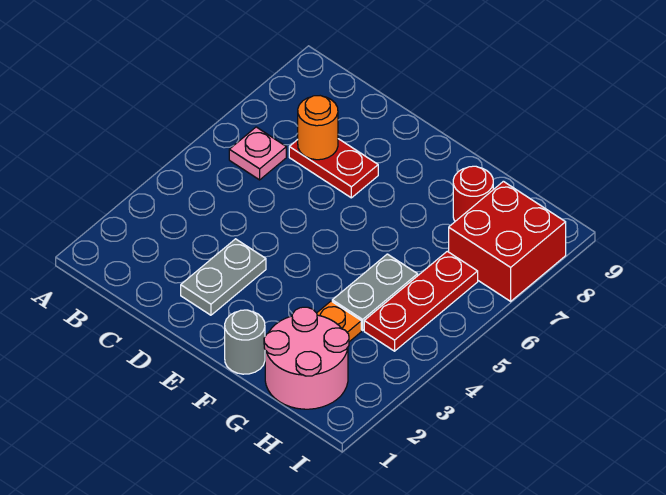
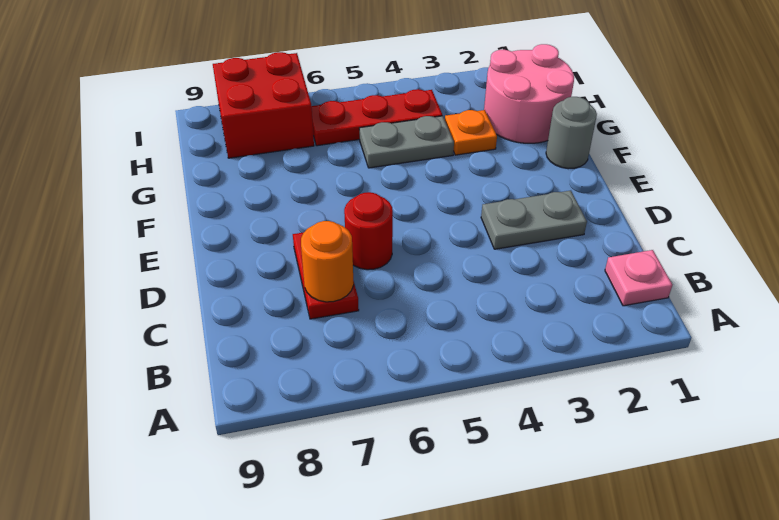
pink 1x1 plate [229,127,286,180] -> pink 1x1 plate moved to [605,250,672,306]
red 1x1 round brick [453,166,493,221] -> red 1x1 round brick moved to [344,192,393,270]

